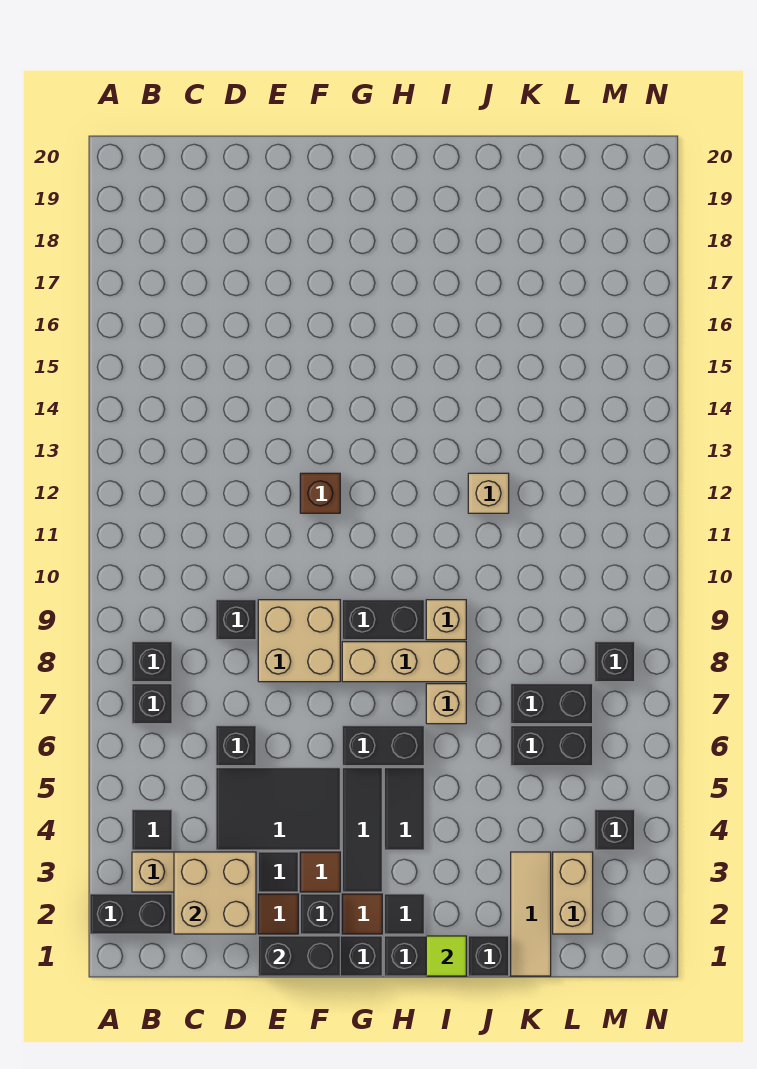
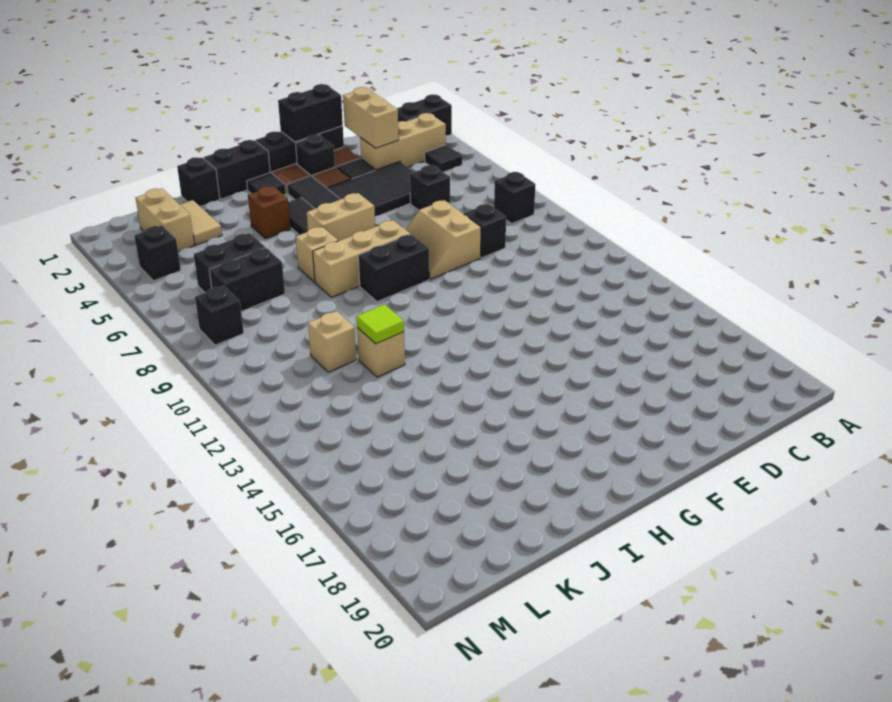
black 1x1 brick [132,684,172,724] -> none
tan 2x2 brick [174,852,256,934] -> tan 1x2 brick [343,87,399,148]
tan 2x2 brick [258,600,340,682] -> tan 2x2 slope [406,200,481,279]
brown 1x1 brick [300,473,340,513] -> brown 1x1 brick moved to [248,186,291,239]
black 1x2 brick [342,726,424,766] -> tan 1x2 brick [307,193,375,241]
lime 1x1 tile [426,936,466,976] -> lime 1x1 tile moved to [356,304,404,344]
tan 1x1 brick [426,600,466,640] -> tan 1x1 brick moved to [308,311,356,372]
tan 1x3 tile [511,852,551,976] -> tan 1x2 tile [180,200,222,245]

